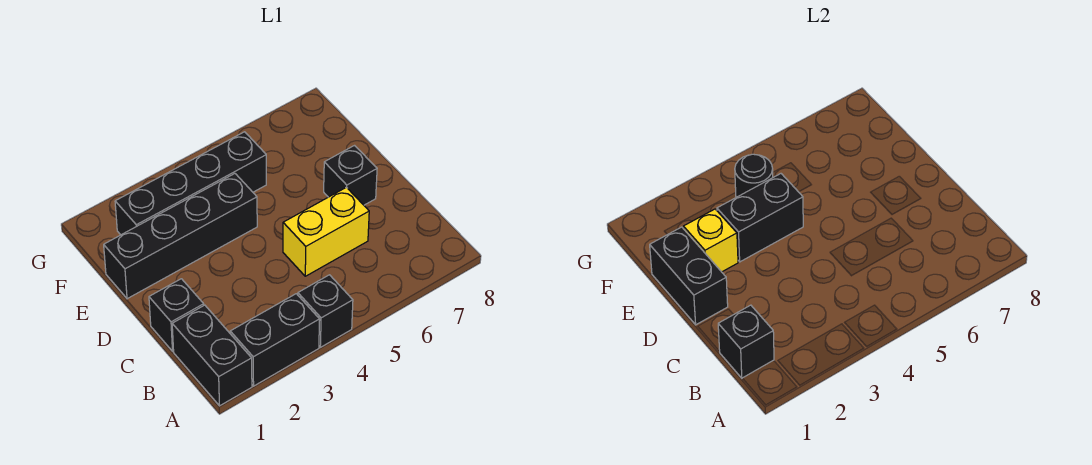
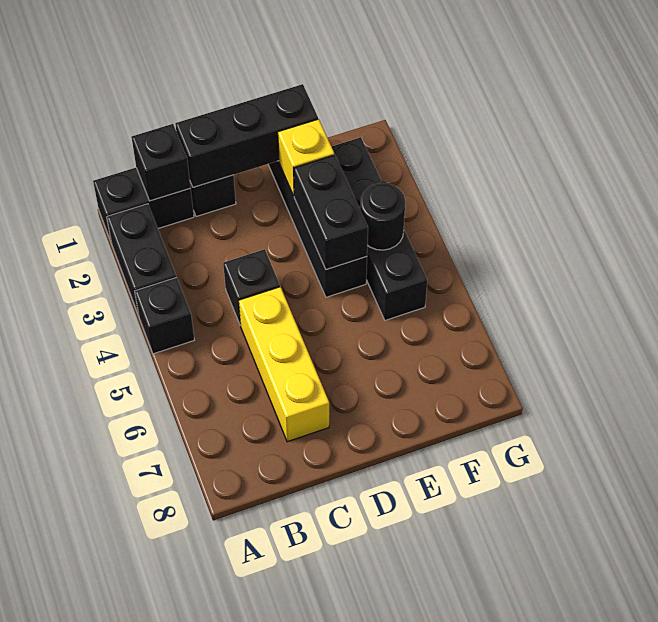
yellow 1x2 brick [283,187,369,276] -> yellow 1x3 brick [239,287,329,442]
black 1x2 brick [650,227,728,325] -> black 1x3 brick [175,84,318,187]
black 1x1 brick [324,146,377,205] -> black 1x1 brick moved to [223,249,280,325]

